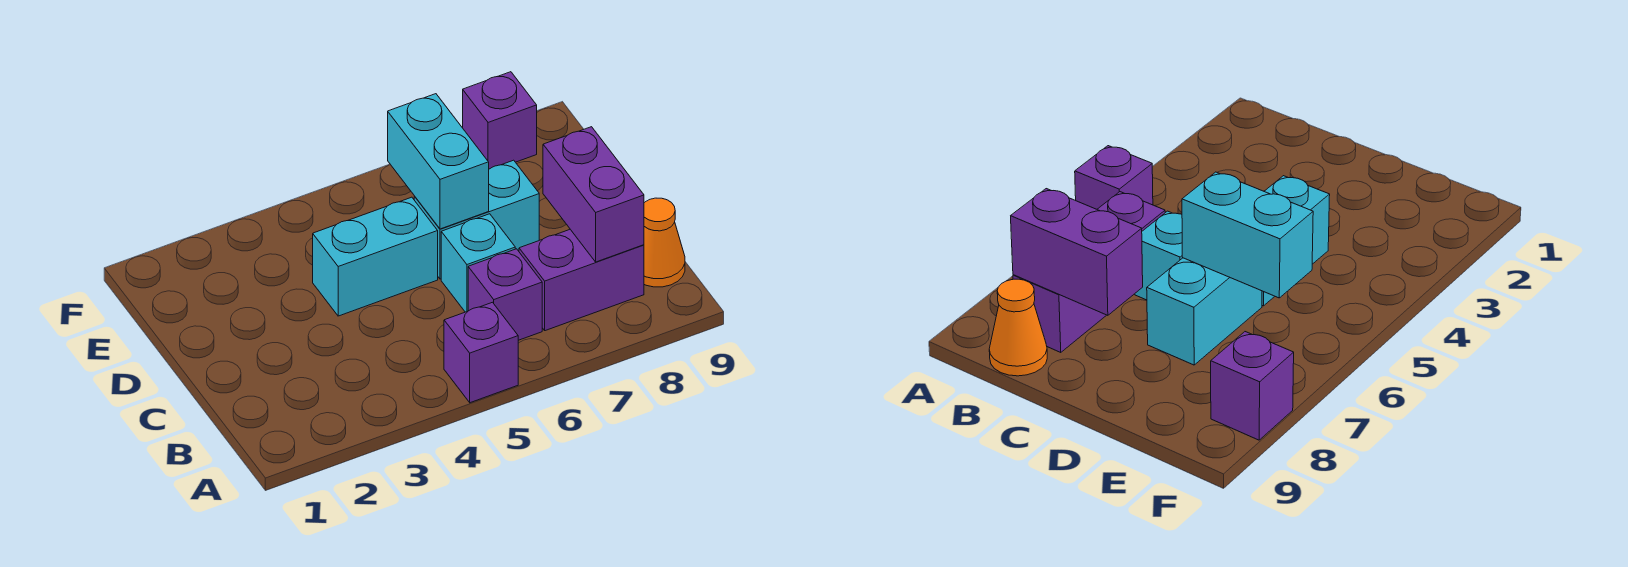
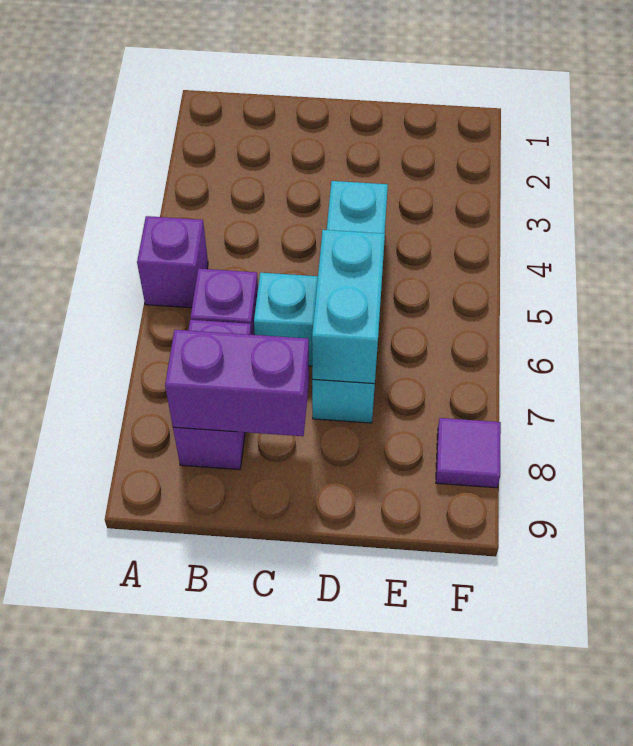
orange 1x1 cone [644,198,685,287] -> none
cyan 1x2 brick [388,94,489,229] -> cyan 1x2 brick turned to [312,230,385,384]
purple 1x1 brick [463,72,537,169] -> purple 1x1 tile [436,418,501,488]

